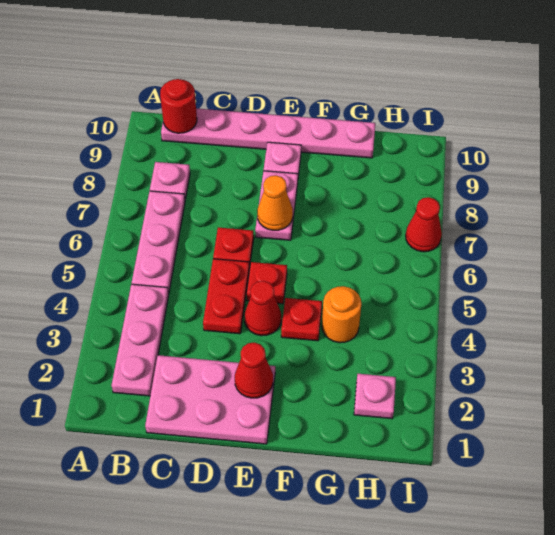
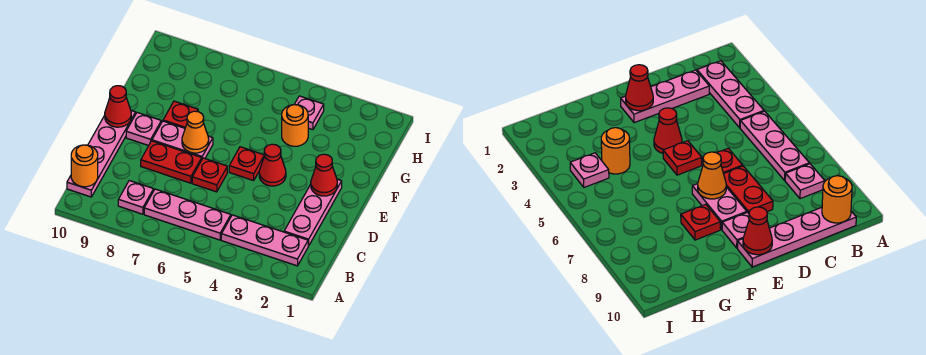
pink 1x6 plate [161,108,375,158] -> pink 1x4 plate [67,110,136,197]
red 1x1 round brick [160,79,197,133] -> orange 1x1 round brick [71,145,98,187]
pink 2x3 plate [145,355,275,444] -> pink 1x3 plate [284,179,342,246]
red 1x2 plate [203,259,249,334] -> red 1x2 plate moved to [141,141,202,183]
red 1x1 plate [281,298,322,341] -> red 1x1 plate moved to [163,101,198,128]
pink 1x1 plate [354,374,396,419] -> pink 1x1 plate moved to [294,96,324,130]
red 1x1 cone [406,197,442,252] -> red 1x1 cone moved to [105,86,131,127]

